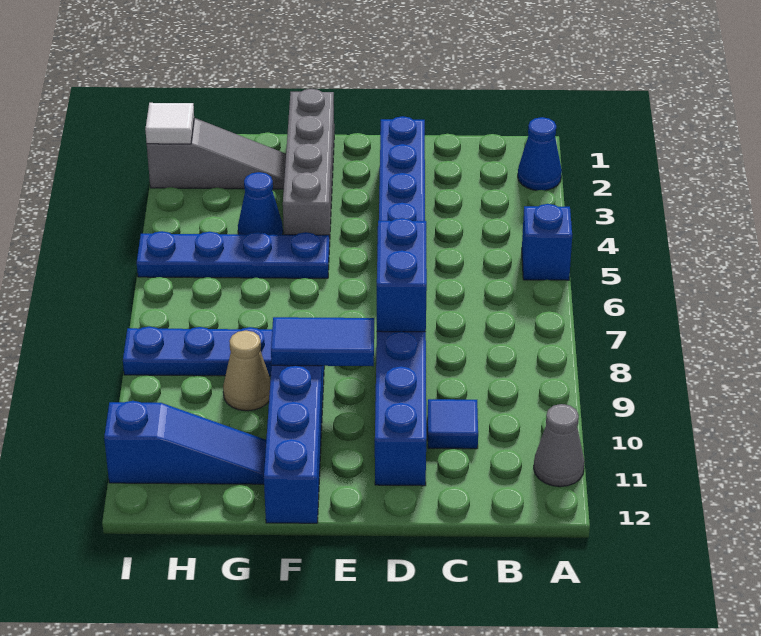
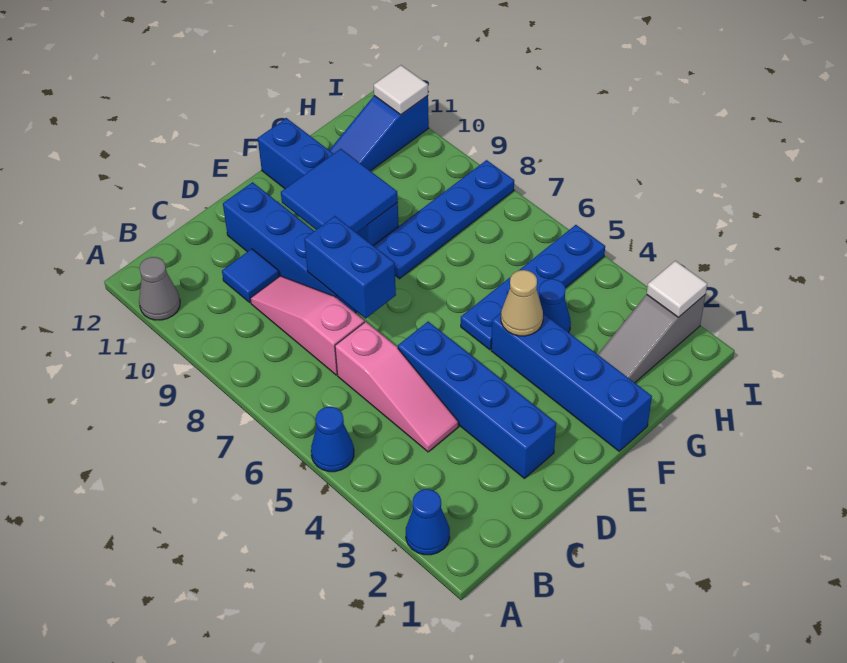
blue 1x1 brick [522,204,572,280] -> blue 1x1 cone [311,407,354,472]
none -> pink 1x3 slope [335,322,458,452]
none -> pink 1x3 slope [250,276,364,375]
blue 1x2 tile [271,317,374,366] -> blue 2x2 tile [281,149,398,233]
grey 1x4 brick [283,89,334,247] -> blue 1x4 brick [491,313,652,451]
tan 1x1 cone [223,331,271,411] -> tan 1x1 cone moved to [501,270,543,336]
none -> white 1x1 tile [374,65,428,114]

